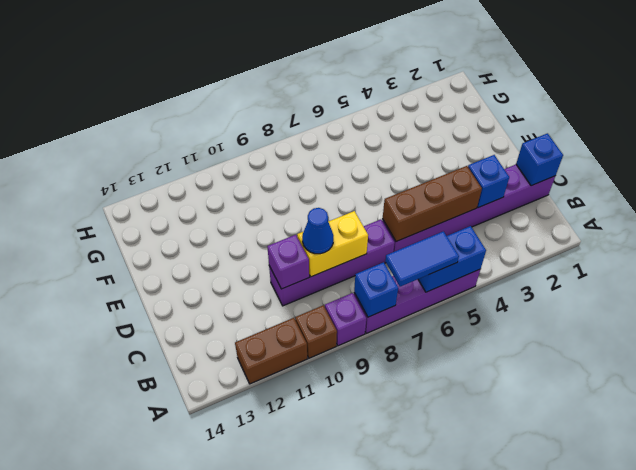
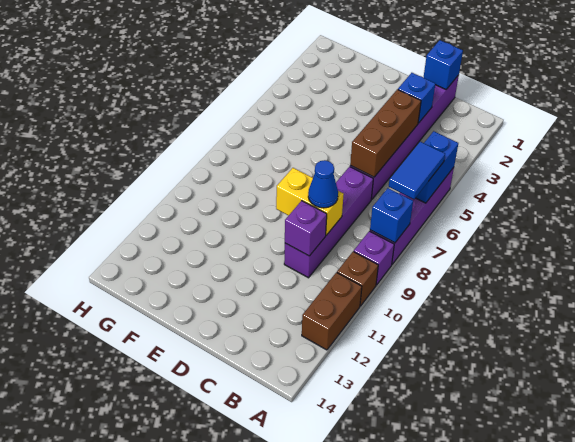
yellow 1x2 brick [297,211,368,277] -> yellow 1x2 brick turned to [276,168,344,235]

